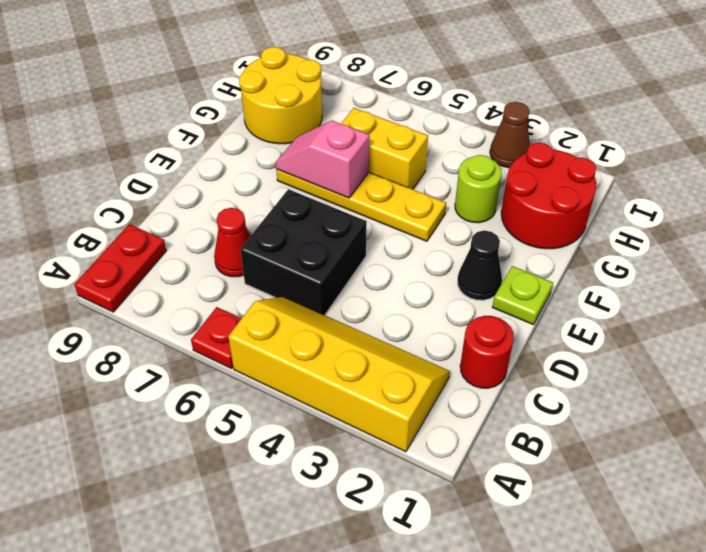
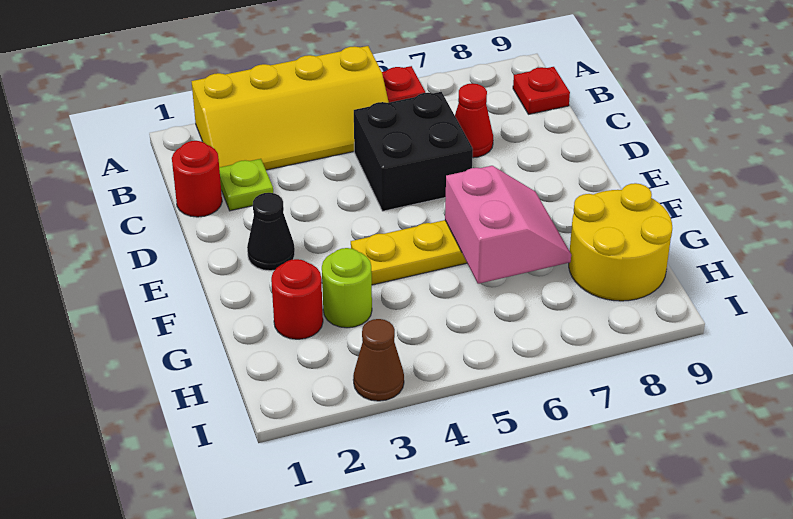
red 1x2 plate [74,224,166,312] -> red 1x1 plate [513,67,570,114]
lime 1x1 plate [493,266,553,325] -> lime 1x1 plate moved to [219,159,273,211]
pink 1x2 slope [276,121,370,198] -> pink 2x2 slope [445,166,571,284]
red 2x2 round brick [501,143,596,249] -> red 1x1 round brick [271,259,323,339]
yellow 1x2 brick [341,108,428,189] -> none

